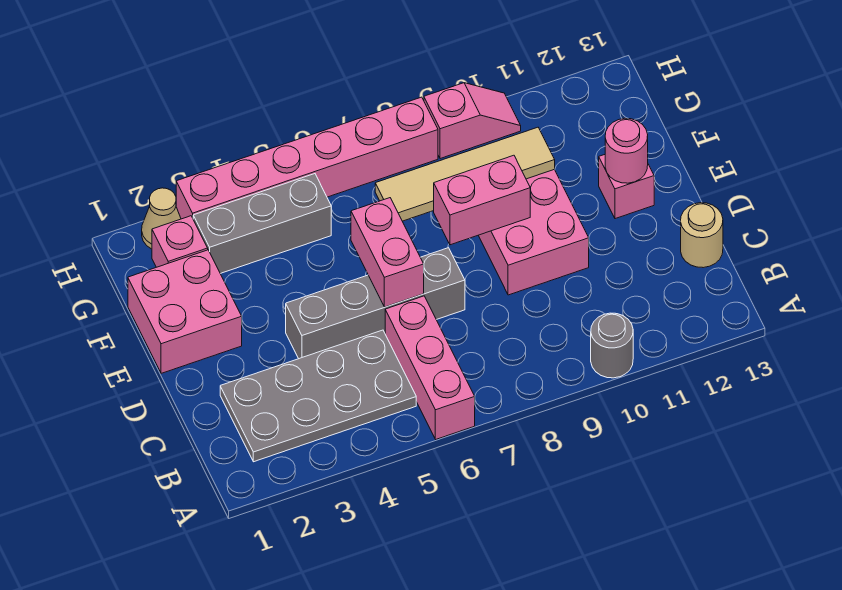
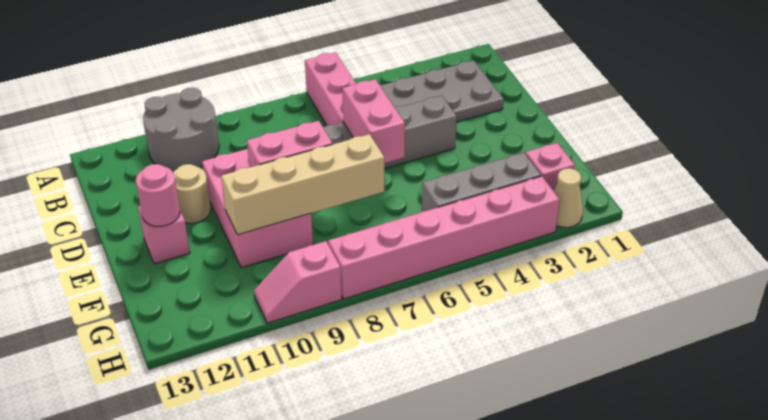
grey 1x1 round brick [591,313,633,378] -> grey 2x2 round brick [143,88,219,171]
tan 1x1 round brick [681,203,723,268] -> tan 1x1 round brick moved to [173,164,211,223]
pink 2x2 brick [128,250,242,373] -> none
tan 1x4 tile [375,127,555,221] -> tan 1x4 brick [221,134,384,235]

